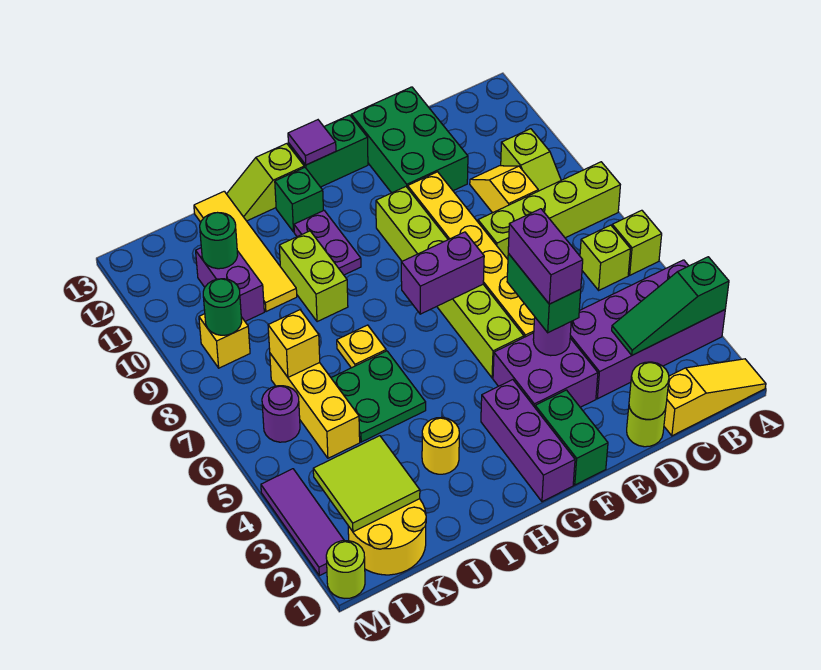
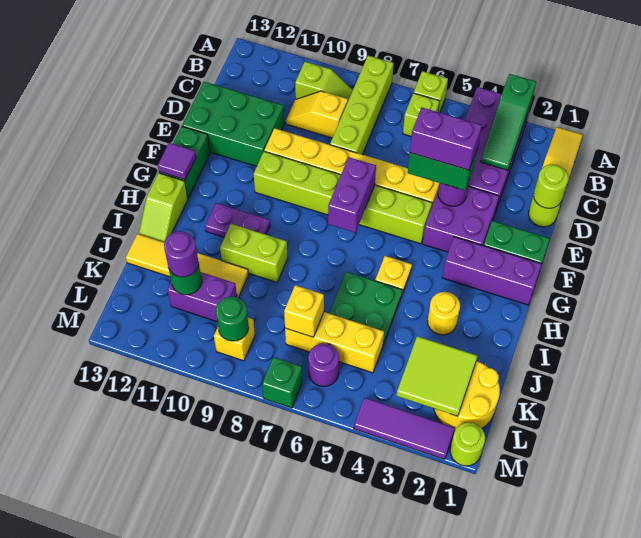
green 1x1 brick [275,167,323,232] -> green 1x1 brick moved to [262,357,302,408]
yellow 1x1 plate [337,325,386,368] -> yellow 1x1 plate moved to [375,256,412,293]
none -> purple 1x1 round brick [164,231,199,277]

